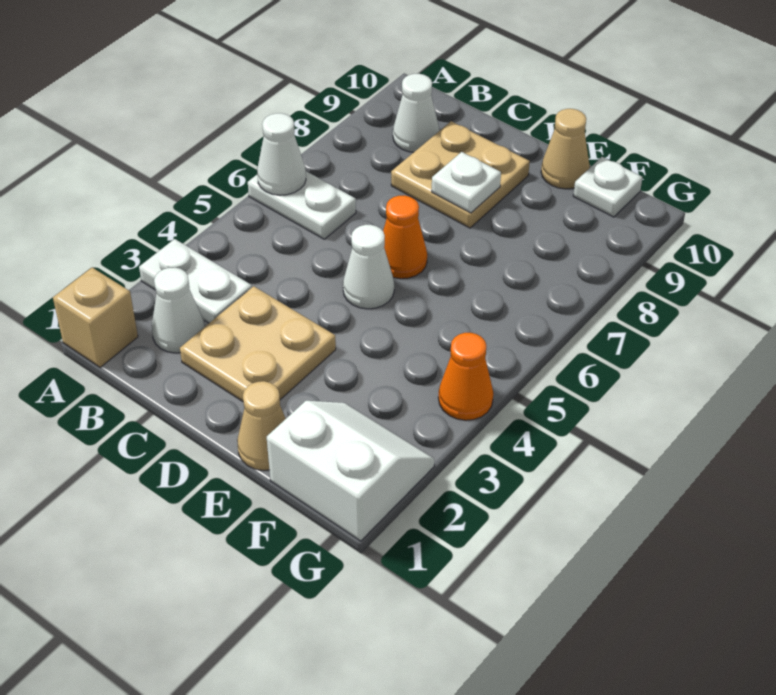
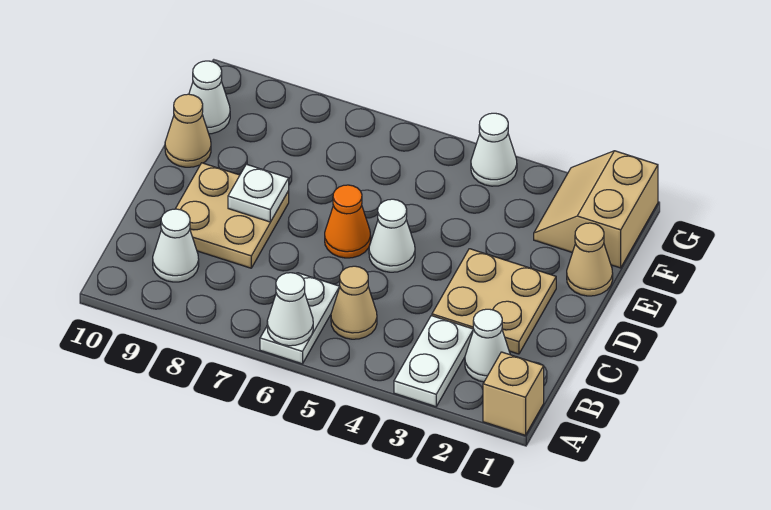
none -> tan 1x1 cone [331,266,377,339]
white 2x2 slope [267,401,434,541] -> tan 2x2 slope [534,151,658,268]
white 1x1 plate [573,157,642,217] -> white 1x1 cone [189,61,230,134]
orange 1x1 cone [438,333,493,420] -> white 1x1 cone [471,113,517,186]

